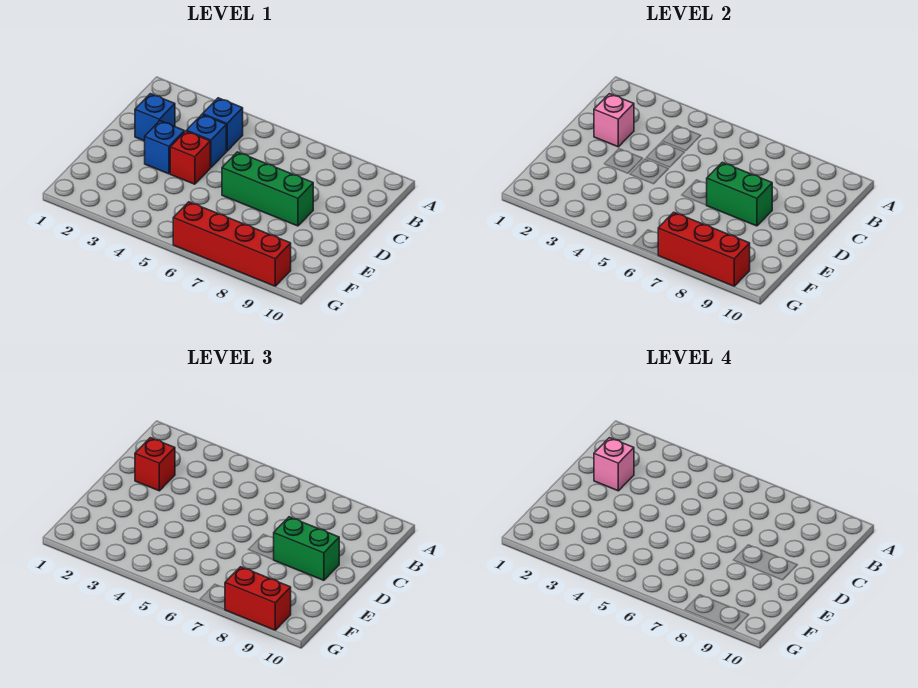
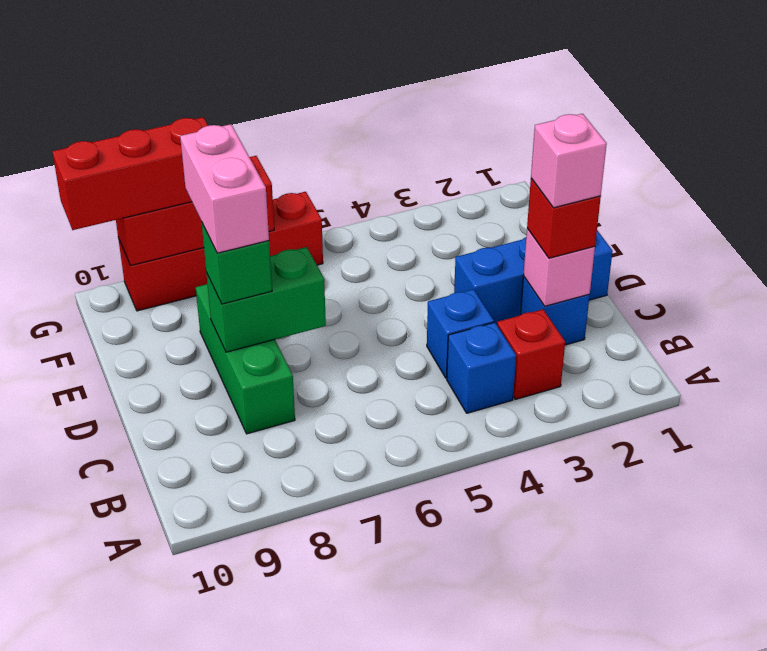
blue 1x1 brick [145,121,184,174] -> blue 1x3 brick [454,230,613,324]
red 1x1 brick [170,131,210,184] -> red 1x1 brick moved to [497,309,565,399]
green 1x3 brick [222,152,313,226] -> green 1x3 brick turned to [196,284,295,434]
green 1x2 brick [274,517,339,580] -> green 1x1 brick [202,223,272,304]
none -> pink 1x2 brick [180,124,269,253]
red 1x2 brick [225,567,291,630] -> red 1x3 brick [52,117,208,230]

